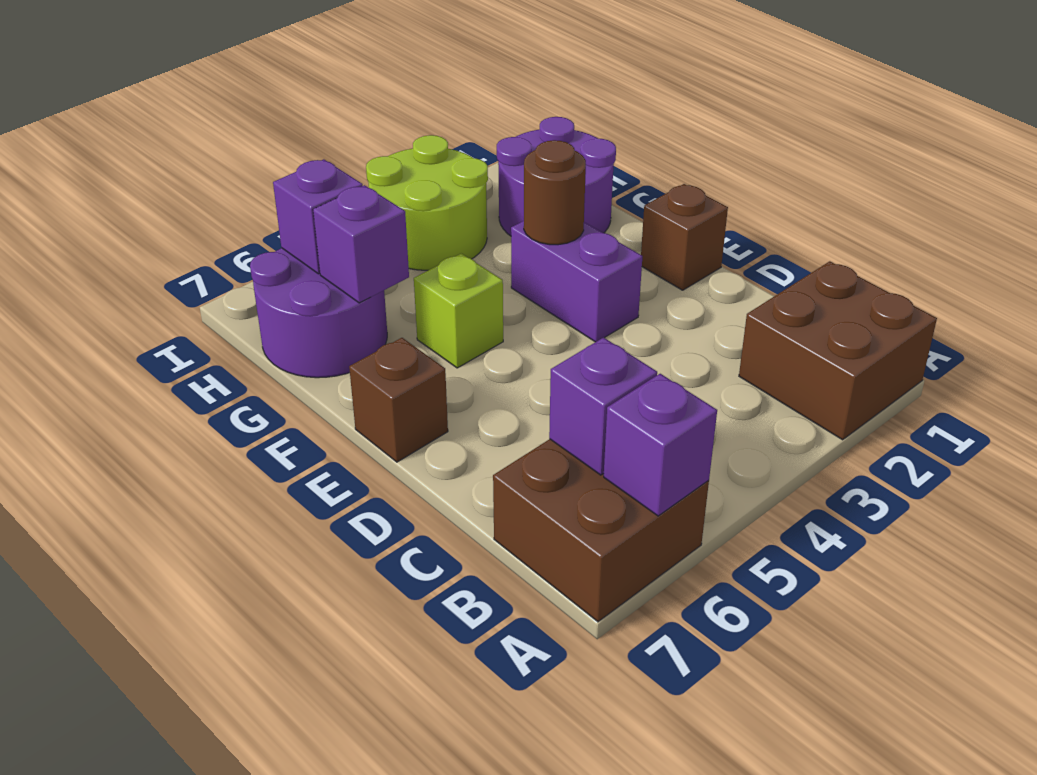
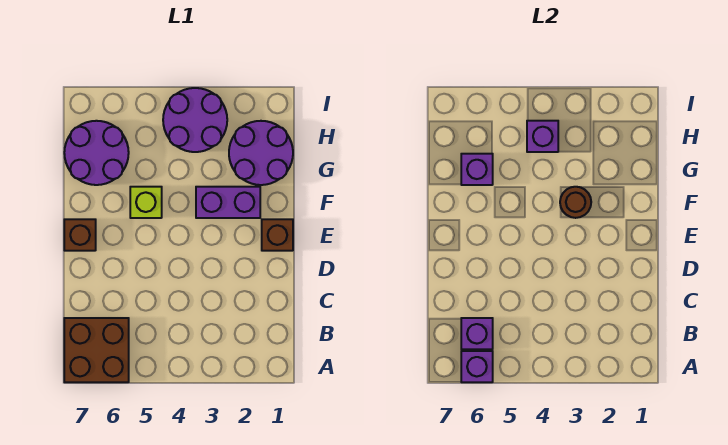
brown 2x2 brick [739,261,937,440] -> none
purple 1x2 brick [511,221,642,342] -> purple 1x2 brick turned to [196,187,260,218]
lime 2x2 round brick [366,135,488,270] -> purple 2x2 round brick [163,88,227,152]
purple 1x1 brick [273,159,363,274] -> purple 1x1 brick moved to [527,121,558,152]

